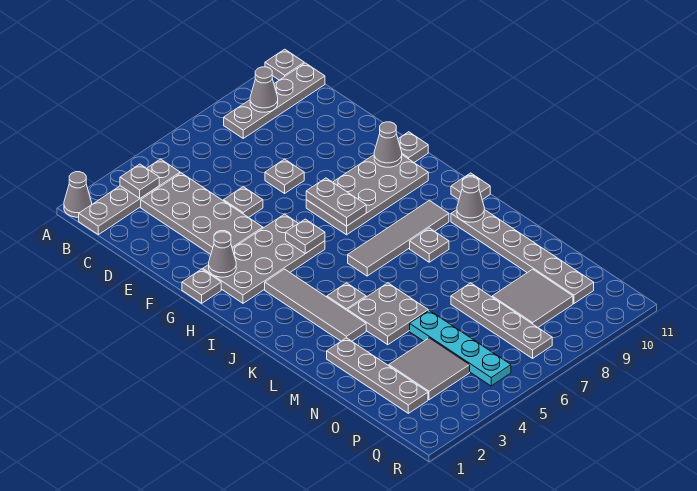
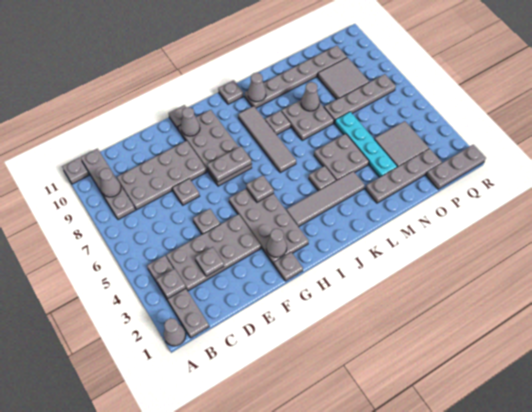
none -> grey 2x4 plate [117,141,207,210]
none -> grey 1x1 plate [195,247,224,276]
none -> grey 2x2 plate [281,100,334,140]
none -> grey 1x1 cone [301,82,319,111]
cyan 1x4 plate [410,310,511,386] -> cyan 1x4 plate turned to [335,112,397,177]
none -> grey 1x3 plate [426,145,486,189]

